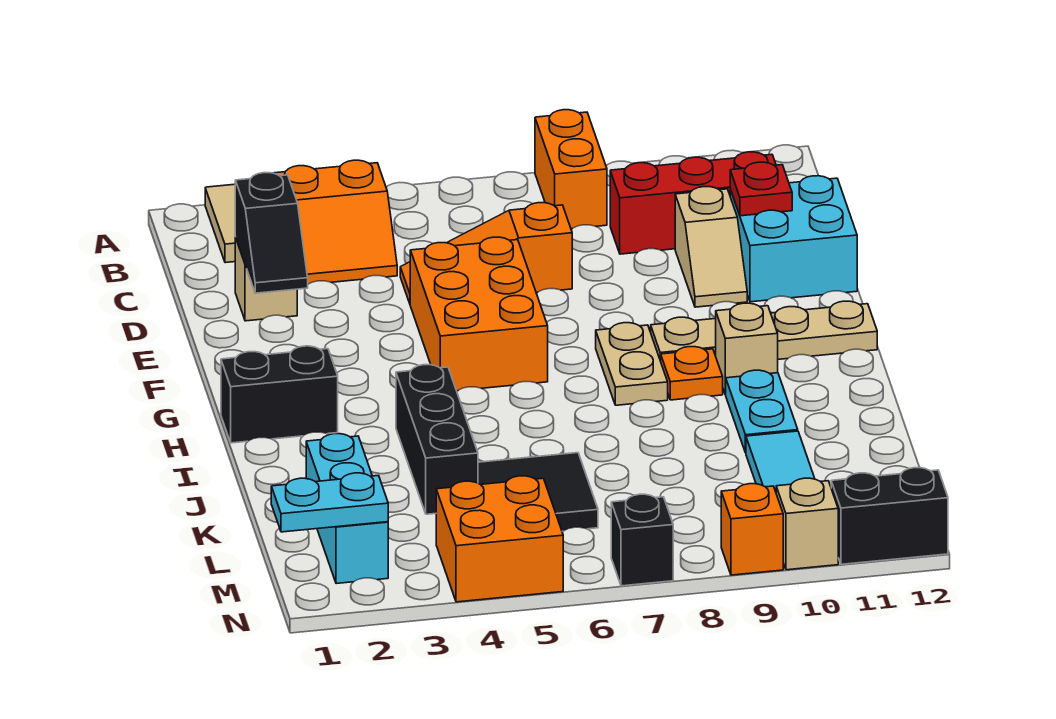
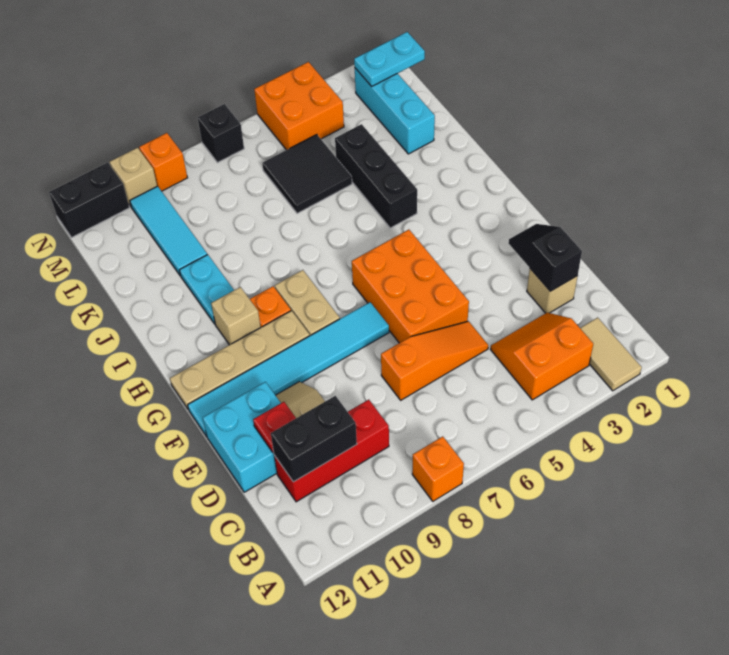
orange 1x2 brick [535,110,607,229] -> orange 1x1 brick [412,436,464,501]
none -> cyan 1x6 tile [188,302,389,437]
black 1x2 brick [221,346,338,443] -> black 1x2 brick moved to [271,396,357,482]

